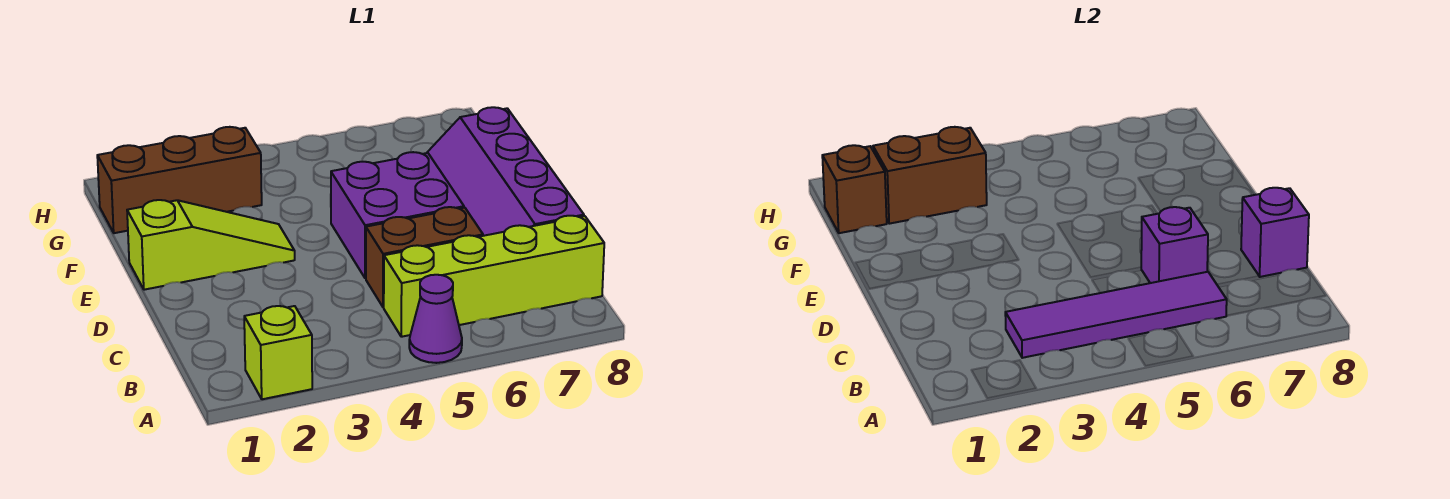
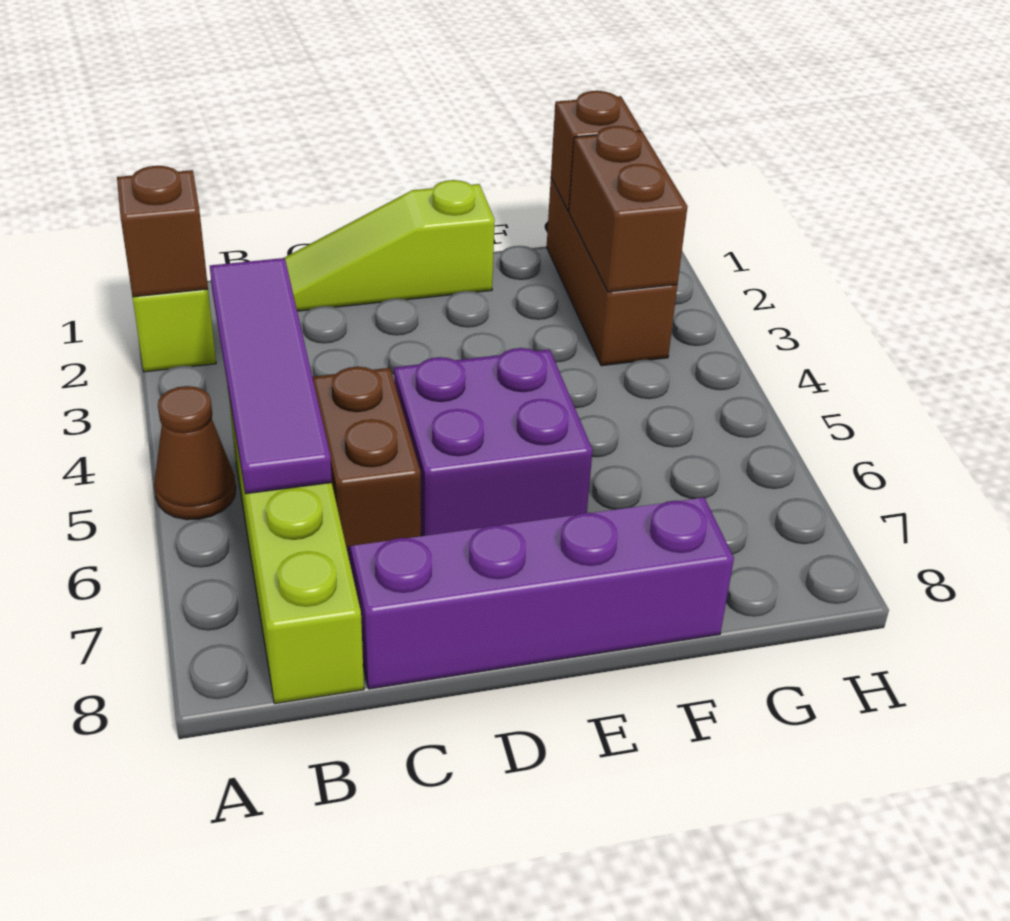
none -> brown 1x1 brick [117,166,208,297]
purple 1x1 cone [409,275,462,363] -> brown 1x1 cone [154,386,236,520]
purple 1x1 brick [1141,207,1208,283] -> none
purple 1x1 brick [1241,188,1309,277] -> none
lime 1x3 slope [127,200,295,290] -> lime 1x3 slope turned to [284,180,495,311]

